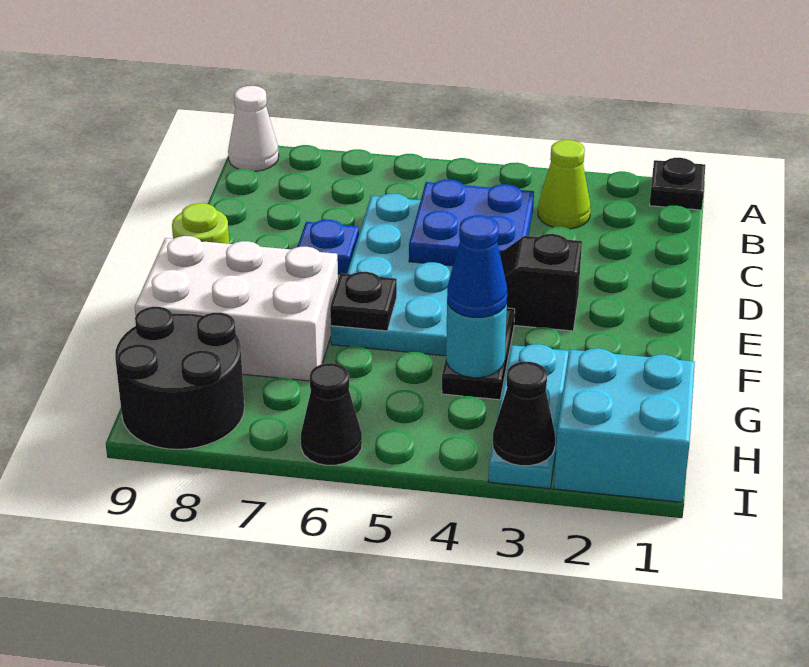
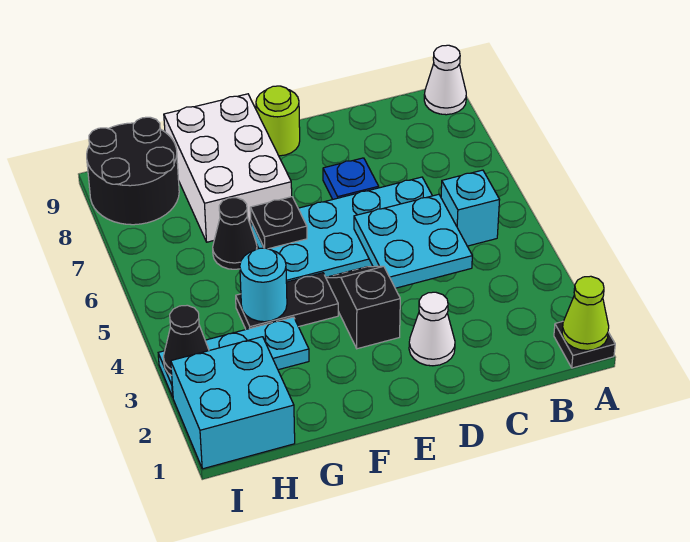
lime 1x1 cone [538,140,591,229] -> lime 1x1 cone moved to [562,276,609,350]
none -> cyan 1x1 brick [441,170,499,246]
blue 2x2 plate [409,180,534,266] -> cyan 2x2 plate [354,194,472,288]
none -> white 1x1 cone [409,292,455,366]
blue 1x1 cone [447,215,507,317] -> none
black 1x1 cone [301,363,362,465] -> black 1x1 cone moved to [213,198,257,269]

